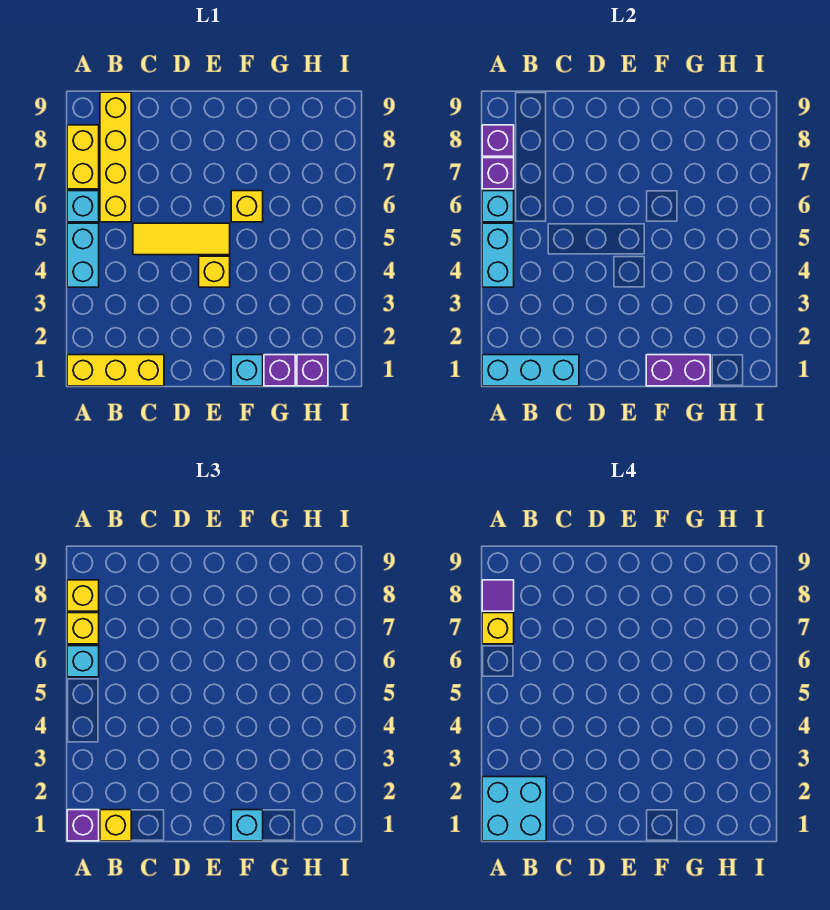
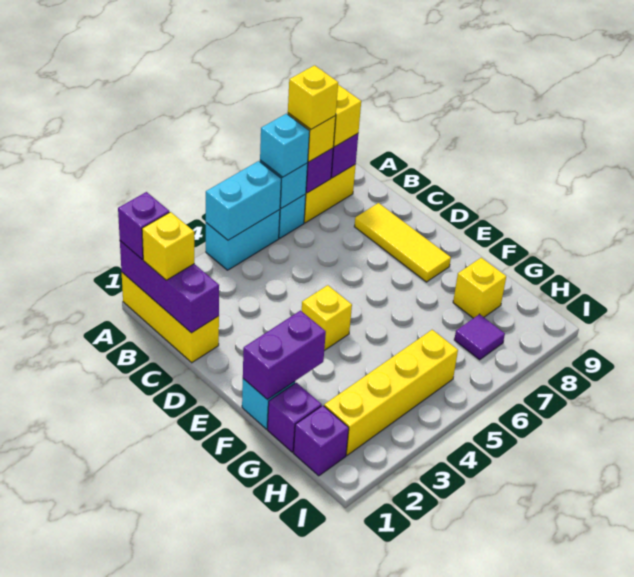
cyan 1x3 brick [482,355,579,386] -> purple 1x3 brick [120,241,219,333]
cyan 2x2 brick [482,777,546,841] -> none
purple 1x1 tile [482,580,514,611] -> purple 1x1 tile moved to [454,314,505,360]
yellow 1x4 brick [100,92,131,222] -> yellow 1x4 brick moved to [324,330,458,455]
yellow 1x3 tile [133,223,230,255] -> yellow 1x3 tile moved to [354,203,451,282]
purple 1x2 brick [646,355,710,386] -> purple 1x2 brick turned to [243,311,326,400]
cyan 1x1 brick [231,810,263,841] -> none
yellow 1x1 brick [231,191,263,222] -> yellow 1x1 brick moved to [453,258,506,318]

